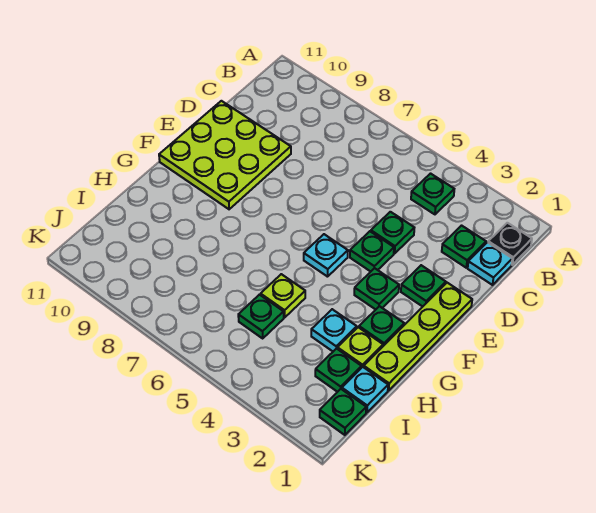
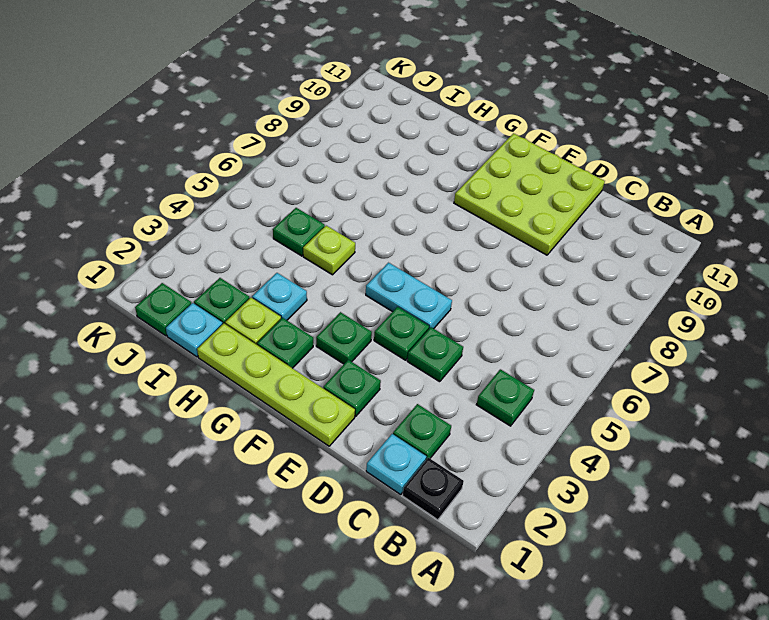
cyan 1x1 plate [304,234,348,277] -> cyan 1x2 plate [366,263,452,329]

